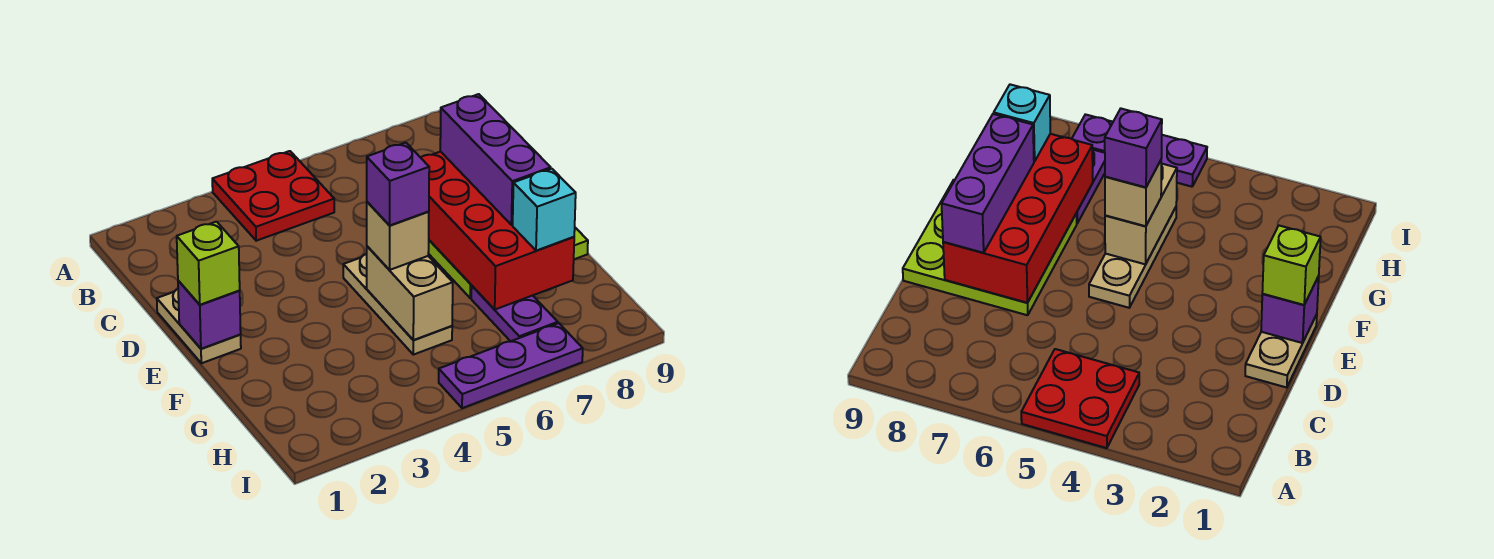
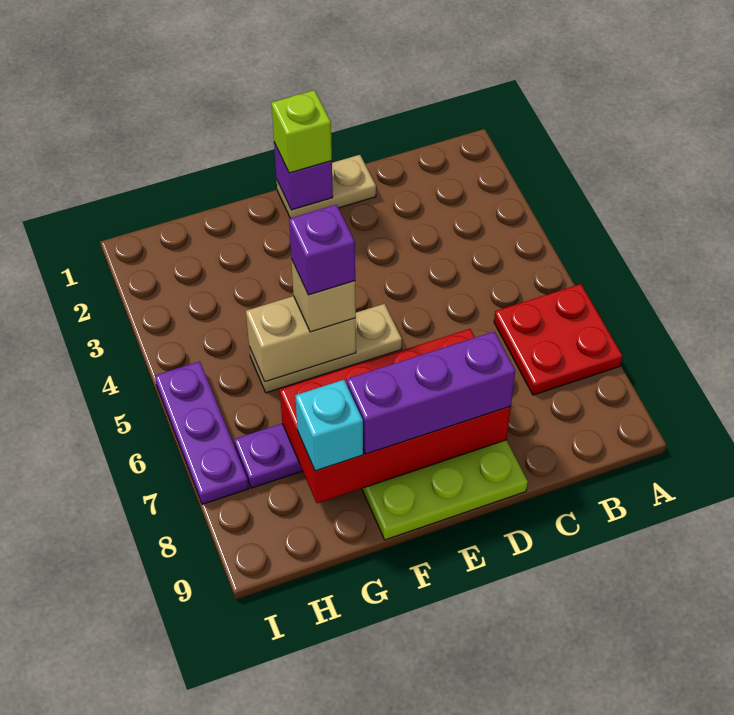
red 2x2 plate [212,151,334,241] -> red 2x2 plate moved to [494,284,622,395]

